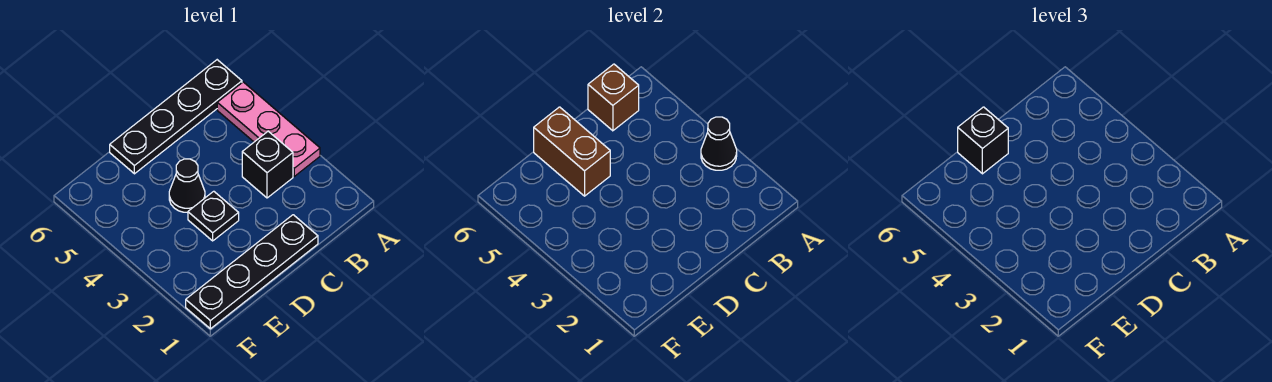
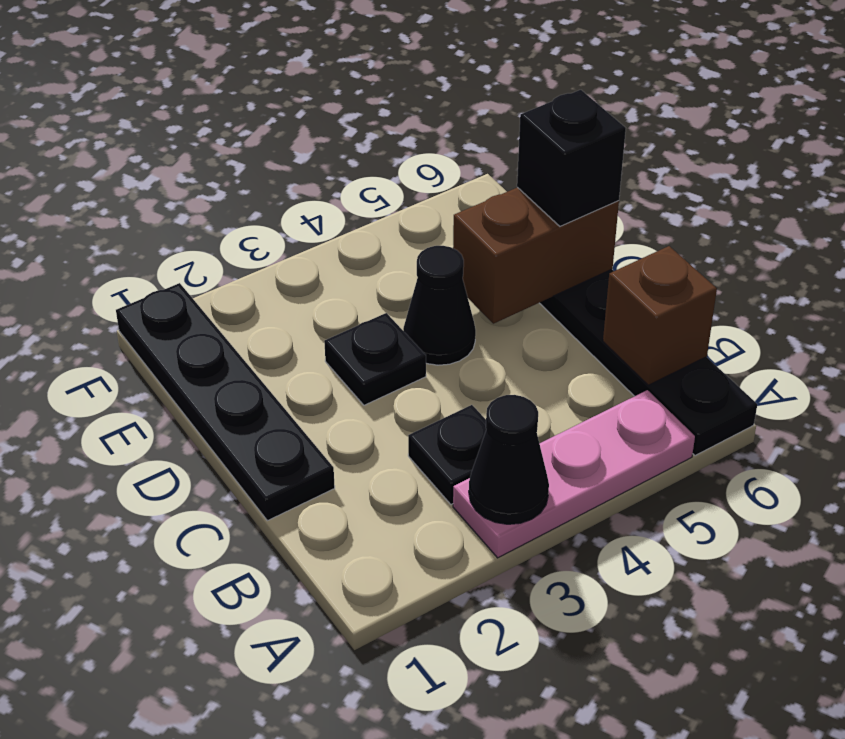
black 1x1 brick [242,131,293,198] -> black 1x1 plate [408,405,486,504]

